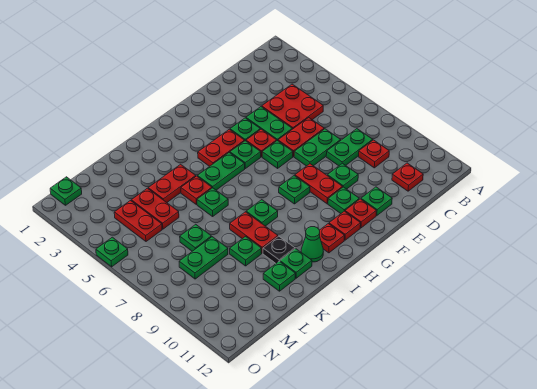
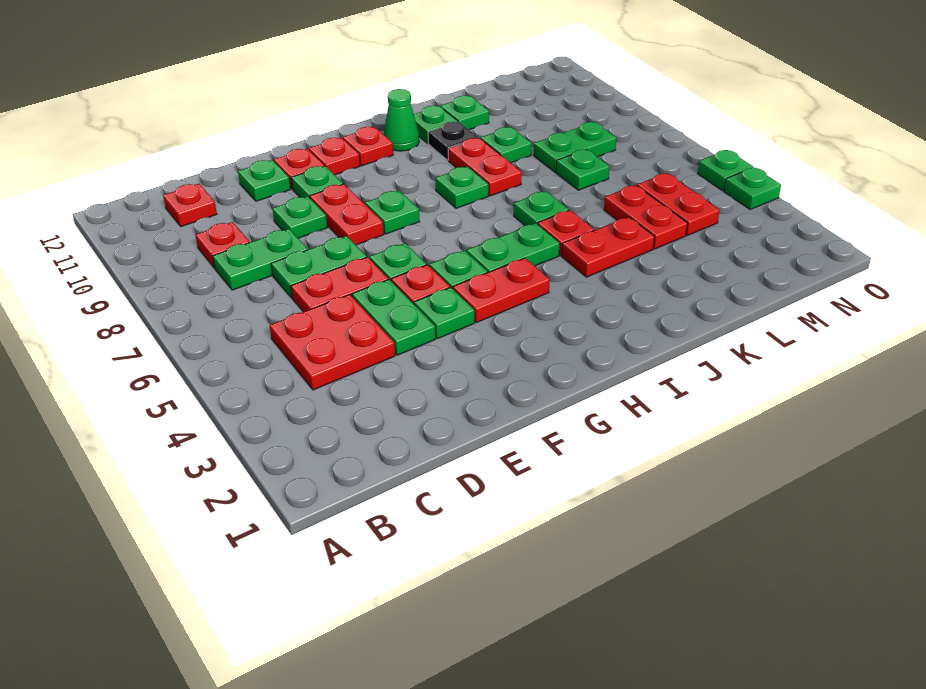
green 1x1 plate [50,177,82,205] -> green 1x1 plate moved to [724,167,781,210]

